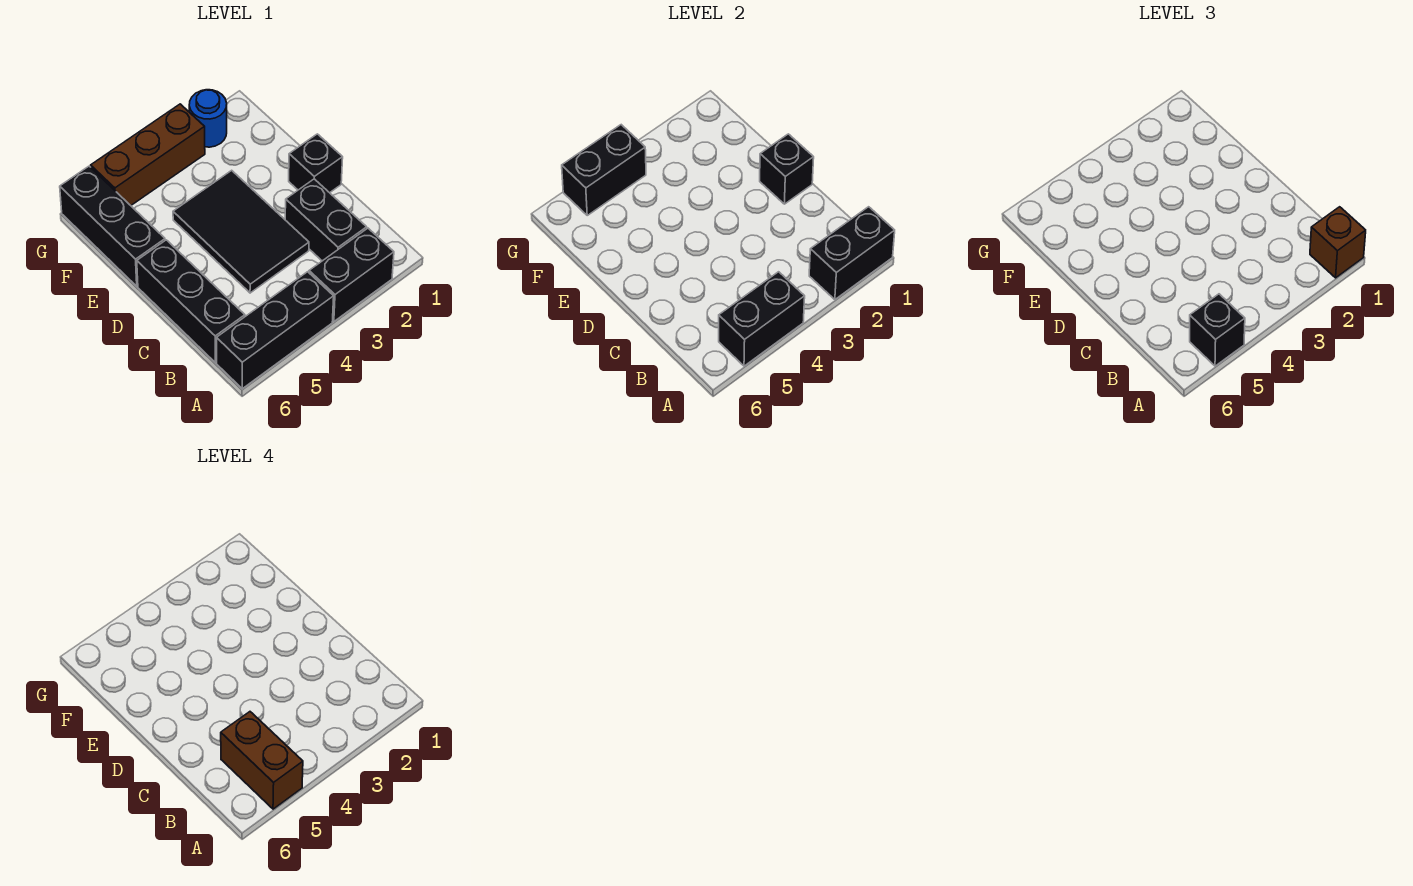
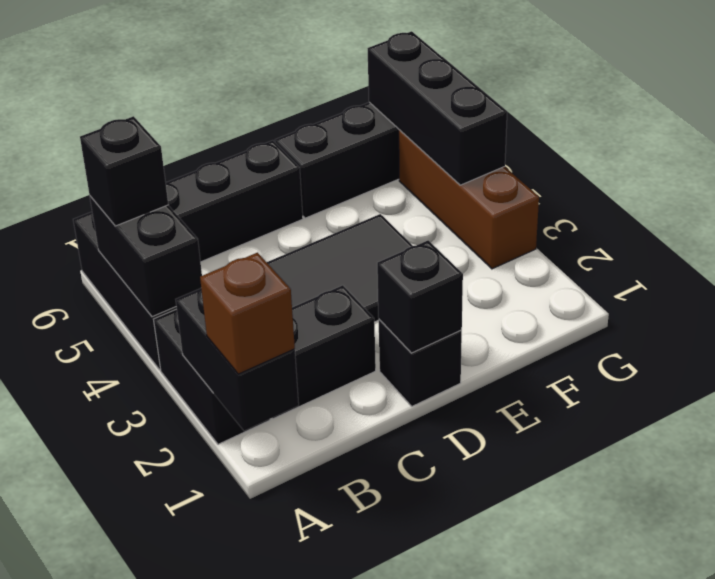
brown 1x2 brick [221,712,303,809] -> none
blue 1x1 round brick [189,90,227,147] -> none
black 1x2 brick [562,125,646,215] -> black 1x3 brick [368,31,507,185]

